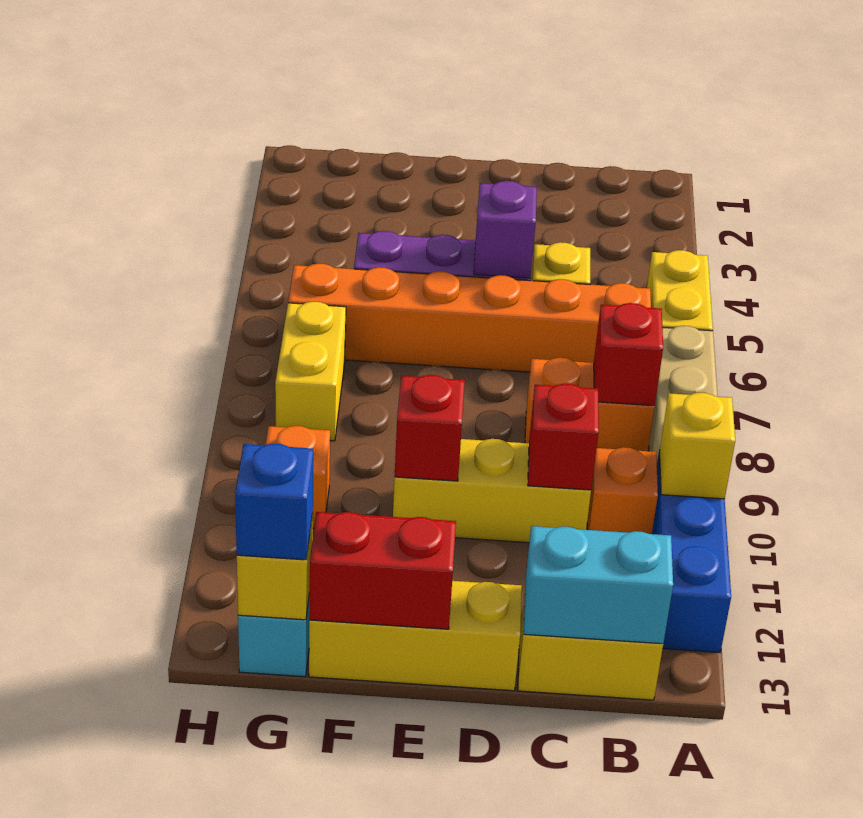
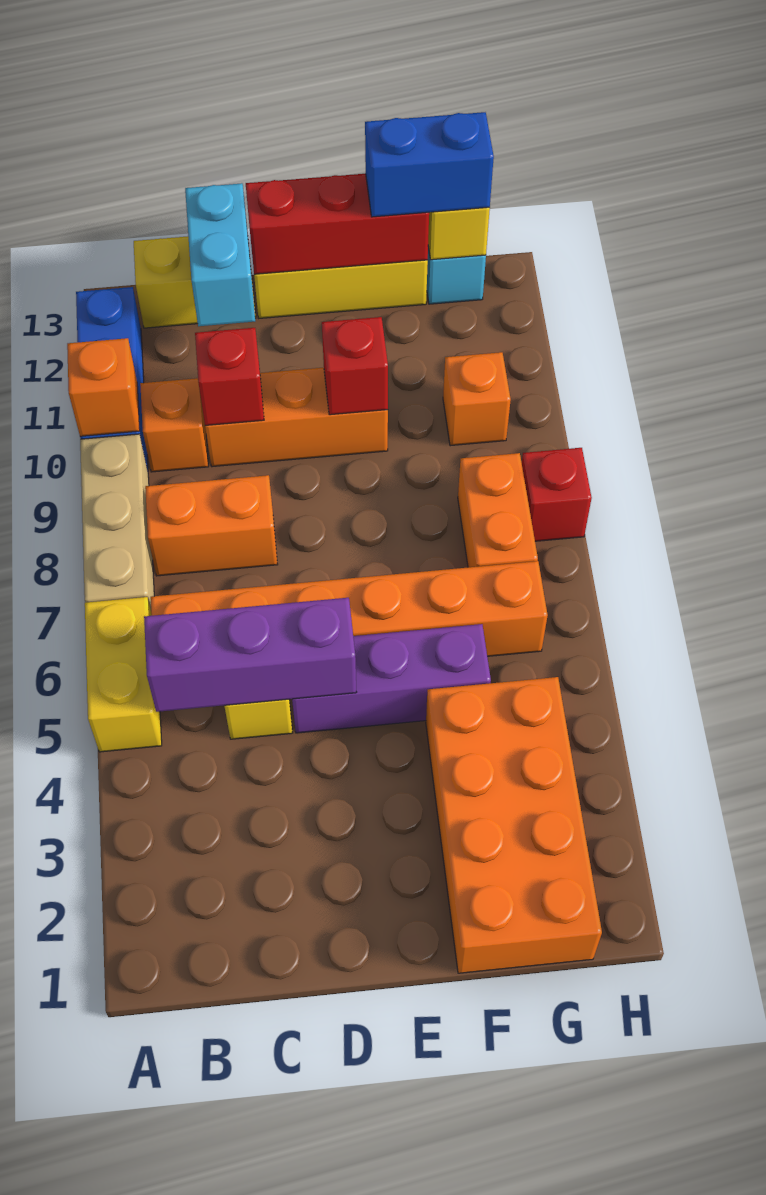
yellow 1x1 brick [660,393,735,499] -> orange 1x1 brick [67,338,140,436]
red 1x1 brick [594,303,663,406] -> red 1x1 brick moved to [522,448,592,541]
cyan 1x2 brick [524,526,673,644] -> cyan 1x2 brick turned to [185,183,255,326]
yellow 1x3 brick [393,439,591,543] -> orange 1x3 brick [205,368,388,467]
purple 1x1 brick [474,181,537,278] -> purple 1x3 brick [144,598,356,712]
red 1x2 brick [309,512,456,629] -> red 1x3 brick [246,174,429,274]
none -> orange 2x4 brick [426,677,602,973]
yellow 1x2 brick [275,302,346,441] -> orange 1x2 brick [458,453,538,567]
blue 1x1 brick [235,444,313,560] -> blue 1x2 brick [365,112,494,217]

